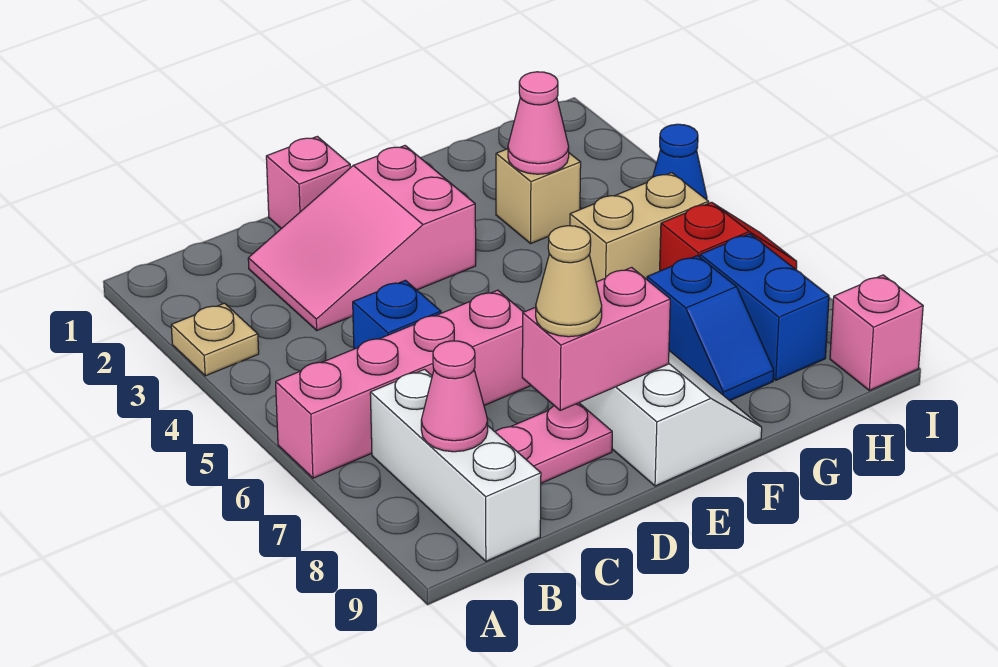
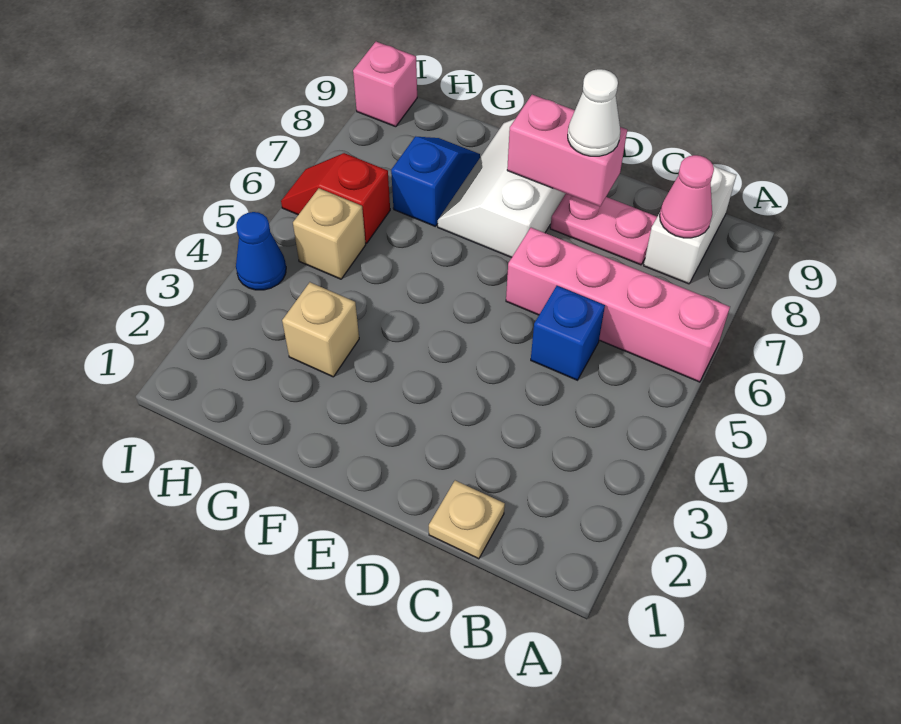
tan 1x1 plate [171,303,259,376] -> tan 1x1 plate moved to [429,481,505,559]
white 1x3 brick [370,369,541,561] -> white 1x2 brick [644,166,736,284]
pink 2x3 slope [248,146,476,330] -> none
pink 1x1 brick [266,136,350,229] -> none
tan 1x1 cone [536,226,602,337] -> white 1x1 cone [568,69,620,156]
pink 1x1 cone [508,72,569,174] -> none
tan 1x2 brick [570,173,709,282] -> tan 1x1 brick [293,188,366,279]
blue 1x2 brick [700,234,829,380] -> none

